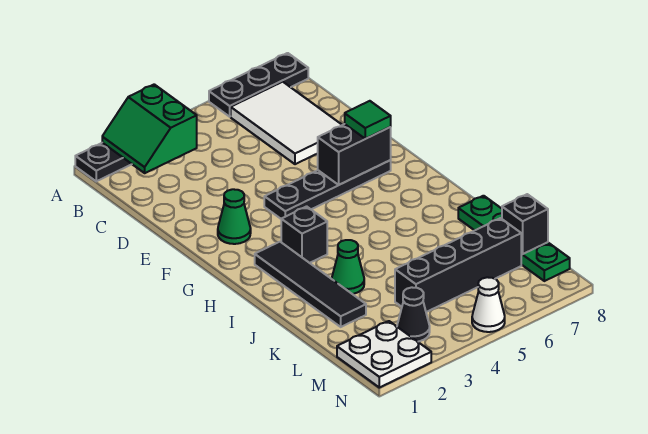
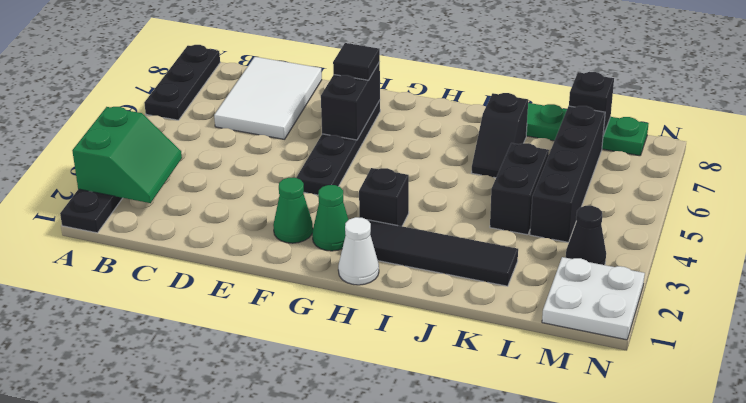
green 2x2 slope [102,84,197,173] -> green 2x2 slope turned to [72,107,182,203]
white 2x3 tile [231,82,342,164] -> white 2x3 tile turned to [214,57,322,139]
green 1x1 tile [345,101,391,139] -> black 1x1 tile [333,43,380,80]
green 1x1 cone [332,240,364,294] -> green 1x1 cone moved to [312,185,348,251]
none -> black 1x2 slope [472,93,528,178]
none -> black 1x2 brick [490,143,549,235]
white 1x1 cone [472,277,505,332] -> white 1x1 cone moved to [338,217,379,285]

